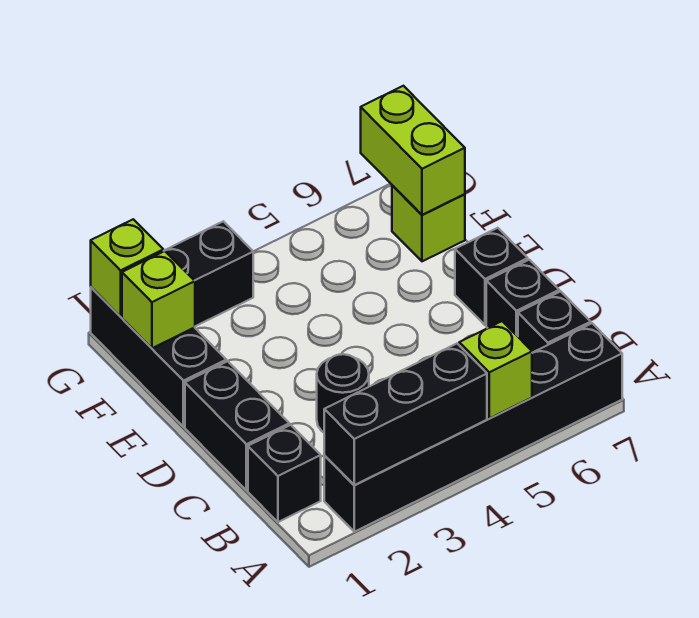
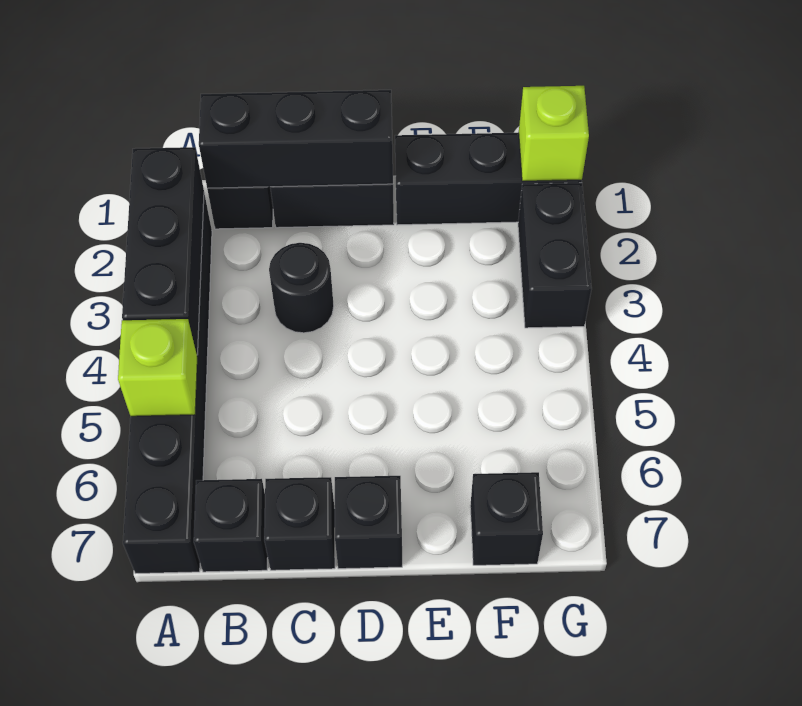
none -> black 1x3 brick [199,90,393,189]
lime 1x1 brick [122,251,195,348] -> none
lime 1x1 brick [392,186,465,261] -> black 1x1 brick [470,472,543,565]
lime 1x2 brick [361,86,465,215] -> none

